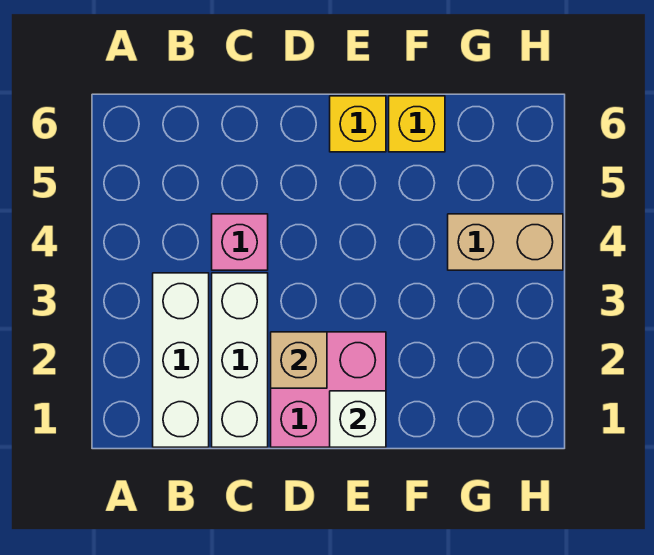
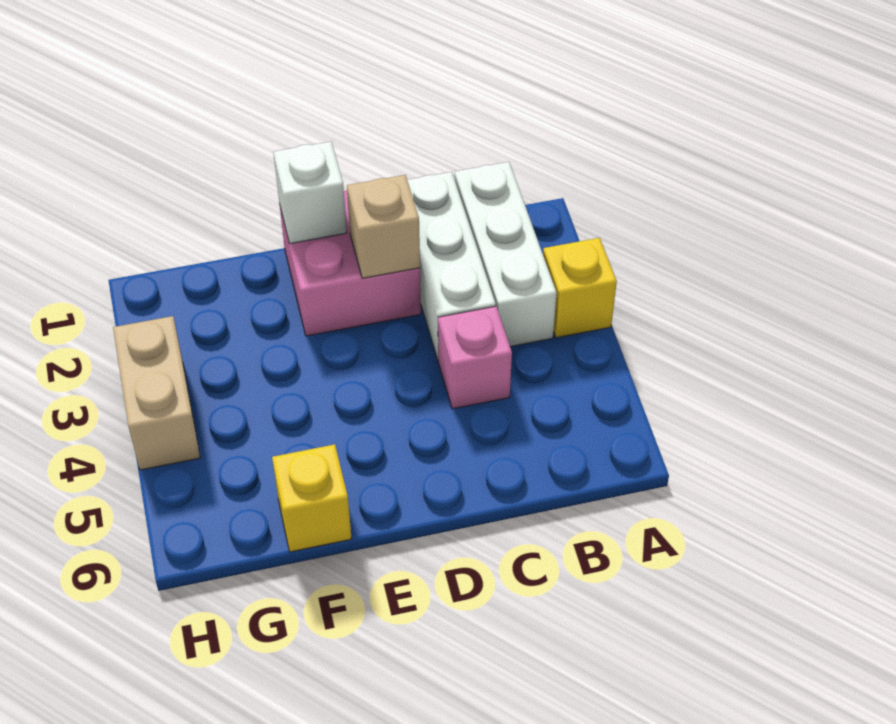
yellow 1x1 brick [330,96,386,152] -> yellow 1x1 brick moved to [543,238,617,338]
tan 1x2 brick [448,214,563,270] -> tan 1x2 brick turned to [113,316,200,470]

